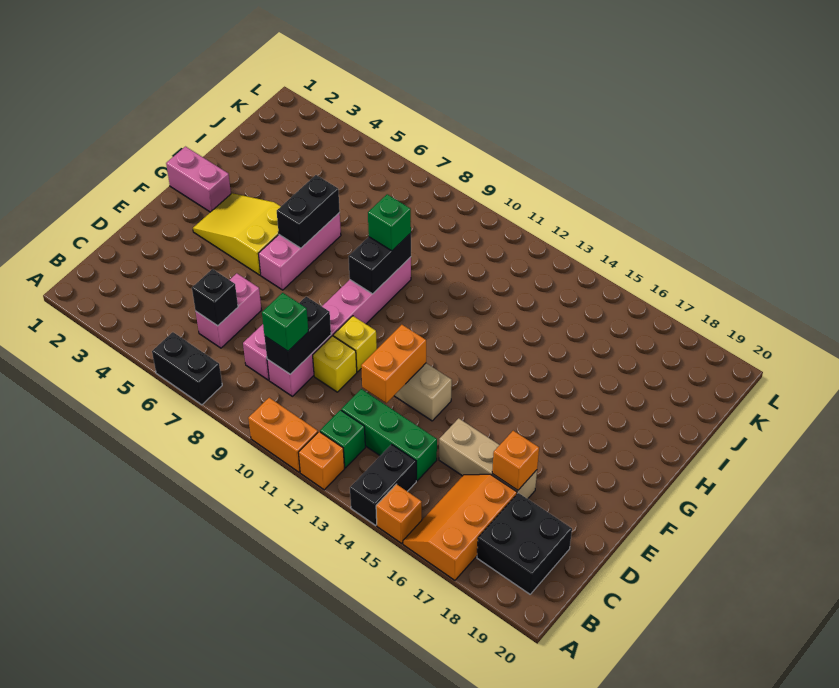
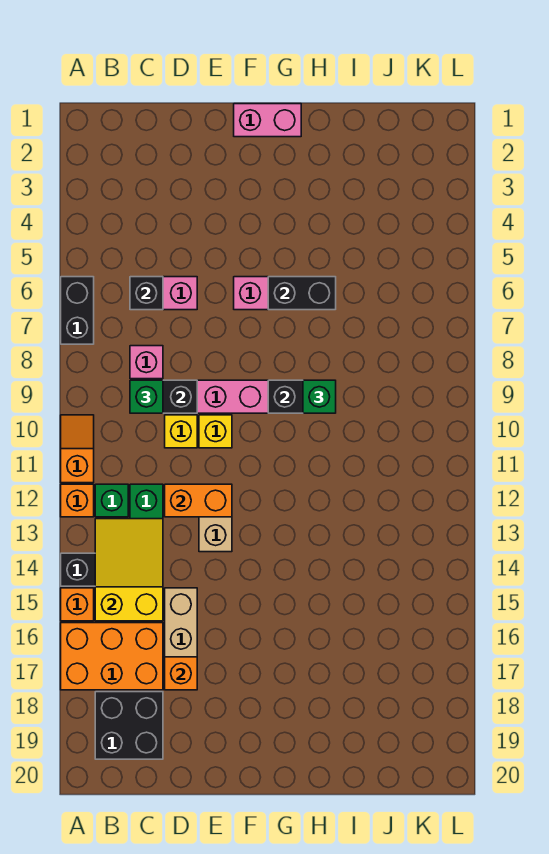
orange 1x2 brick [248,398,318,472] -> orange 1x2 slope [61,415,94,483]
orange 2x3 slope [403,474,517,580] -> orange 2x3 brick [61,623,163,690]
yellow 2x3 slope [193,193,281,275] -> yellow 2x3 slope moved to [95,519,163,621]
pink 1x2 brick [166,147,231,212] -> pink 1x2 brick turned to [234,104,301,137]

